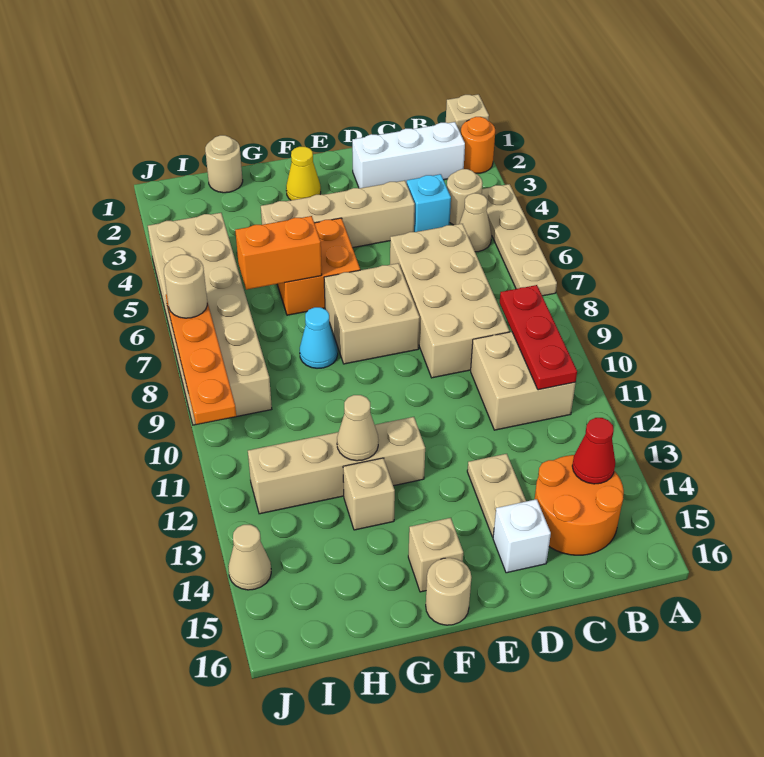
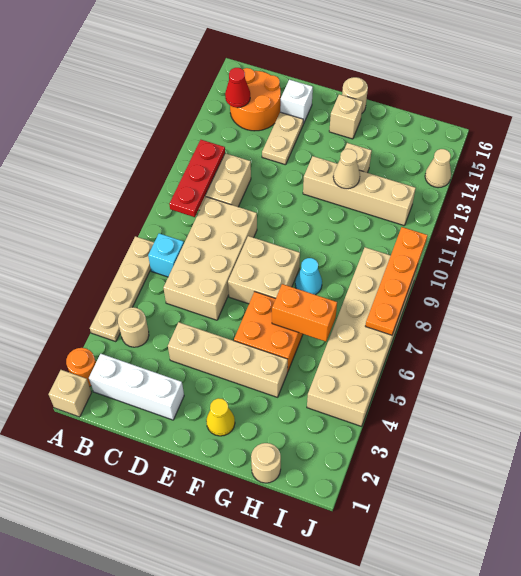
tan 1x1 cone [459,193,492,252] -> none
cyan 1x1 brick [407,174,451,232] -> cyan 1x1 brick moved to [148,233,184,277]
tan 1x1 round brick [164,254,207,318] -> none

